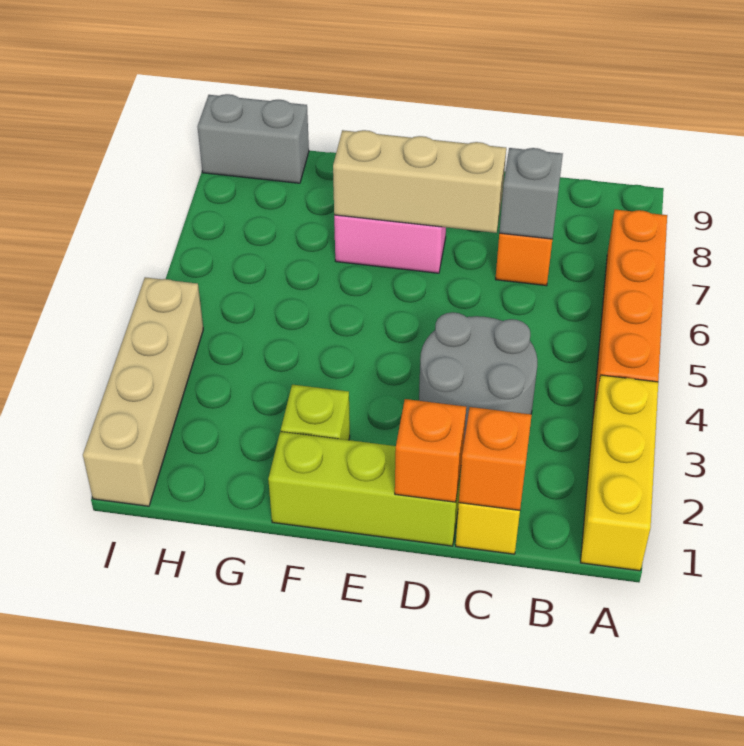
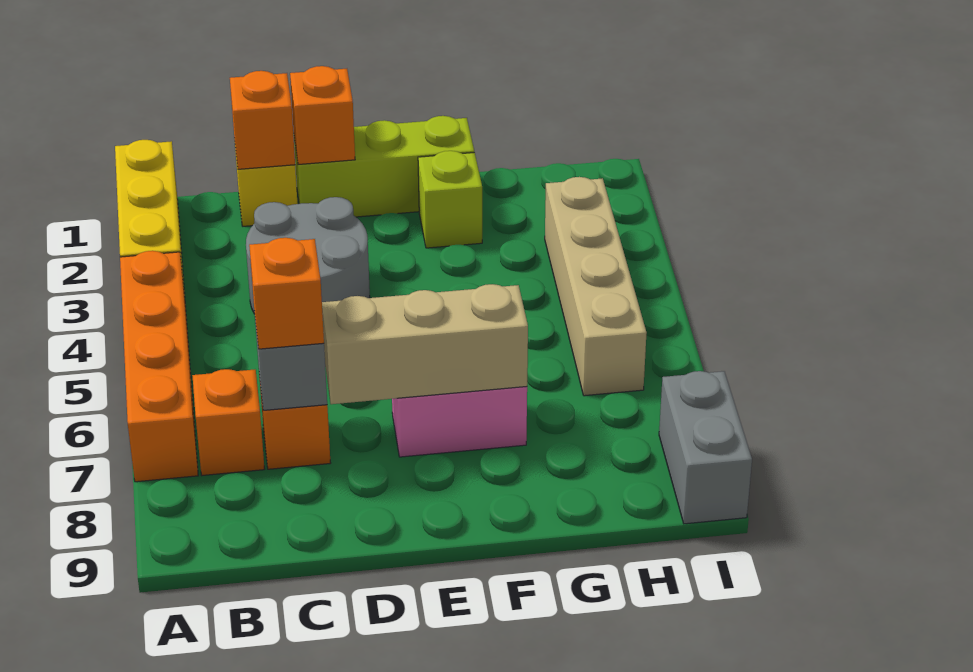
none -> orange 1x1 brick [192,369,264,475]
none -> orange 1x1 brick [249,238,324,349]
grey 1x2 brick [197,94,309,183] -> grey 1x2 brick turned to [659,371,752,524]
tan 1x4 brick [83,277,203,506] -> tan 1x4 brick moved to [545,177,647,396]

